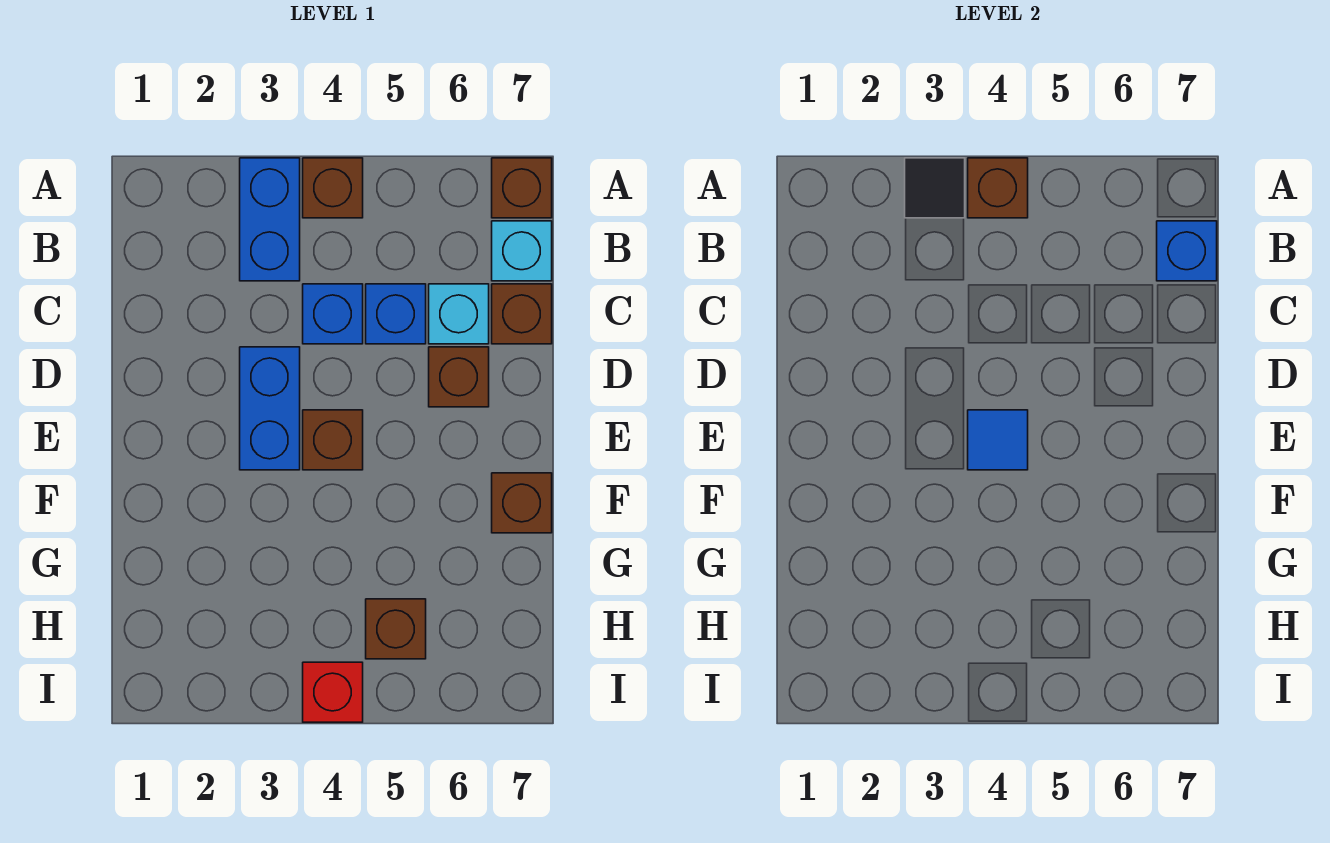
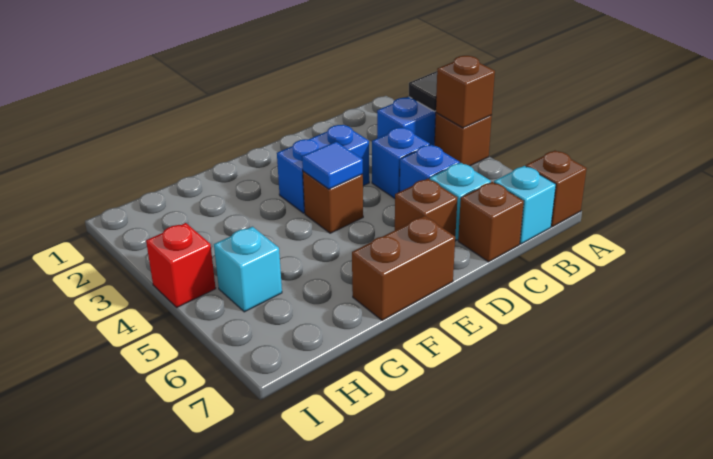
blue 1x1 brick [1157,221,1217,281] -> none
brown 1x1 brick [492,473,552,533] -> brown 1x2 brick [352,216,455,320]
brown 1x1 brick [366,599,426,659] -> cyan 1x1 brick [214,227,282,312]

